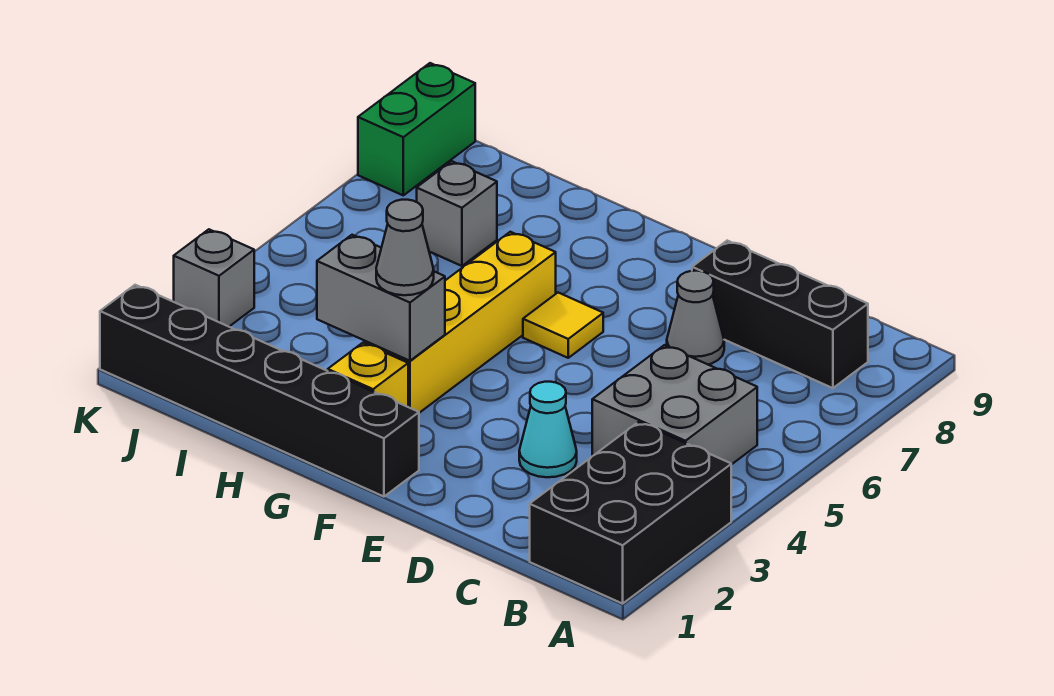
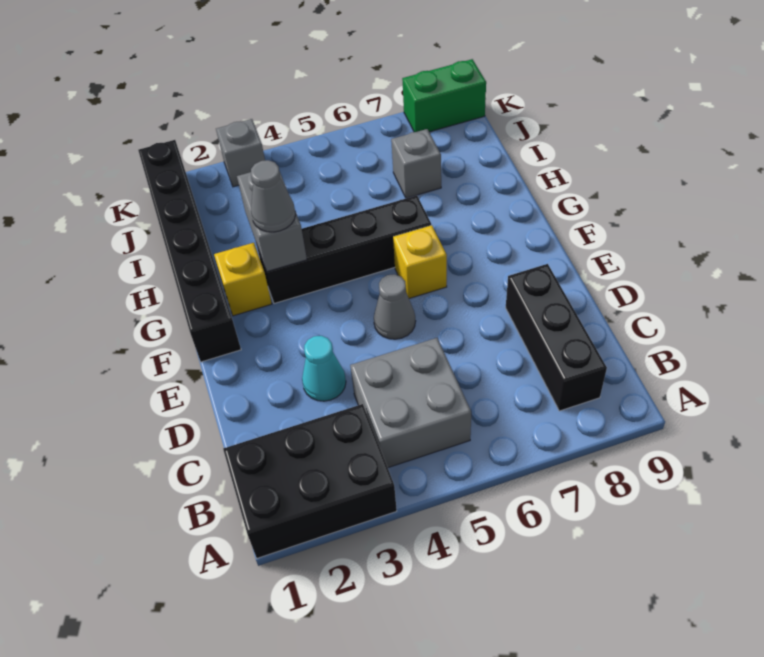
grey 1x1 cone [667,271,724,365] -> grey 1x1 cone moved to [374,274,416,339]
yellow 1x1 tile [523,293,603,358] -> yellow 1x1 brick [393,225,447,298]
yellow 1x4 brick [365,232,556,413] -> black 1x4 brick [257,195,431,303]

